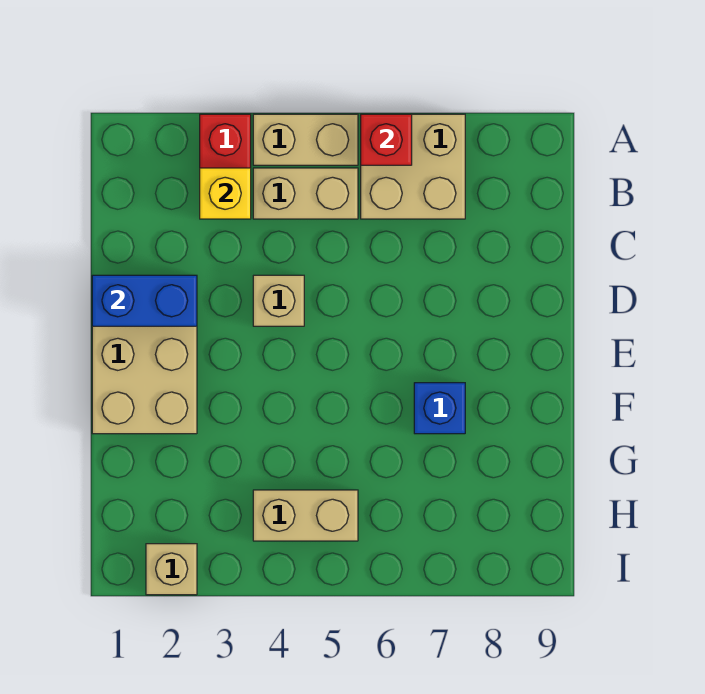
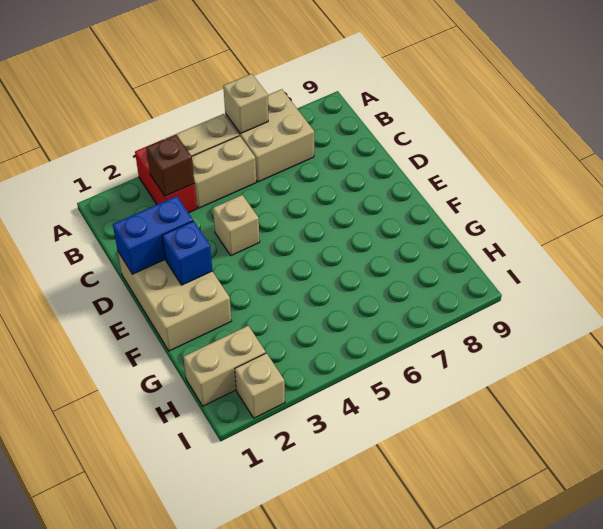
red 1x1 brick [361,114,412,165] -> tan 1x1 brick [223,74,268,133]
yellow 1x1 brick [200,168,251,219] -> brown 1x1 brick [146,135,194,196]
blue 1x1 brick [414,383,465,434] -> blue 1x1 brick moved to [162,221,212,285]
tan 1x2 brick [253,490,358,541] -> tan 1x2 brick moved to [183,326,266,406]

